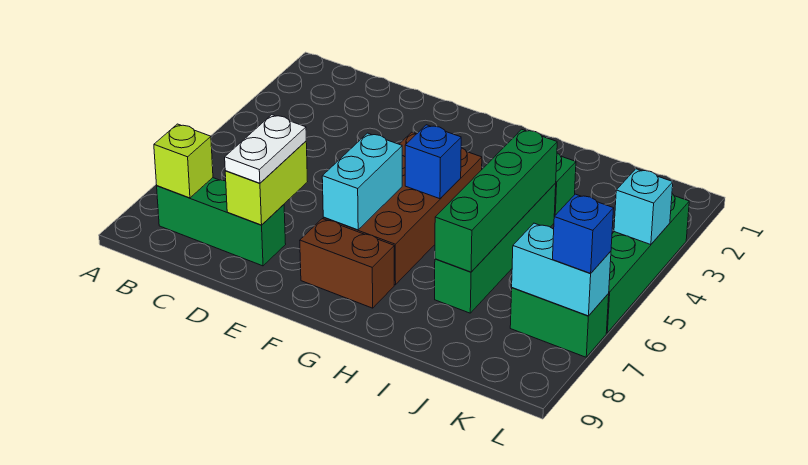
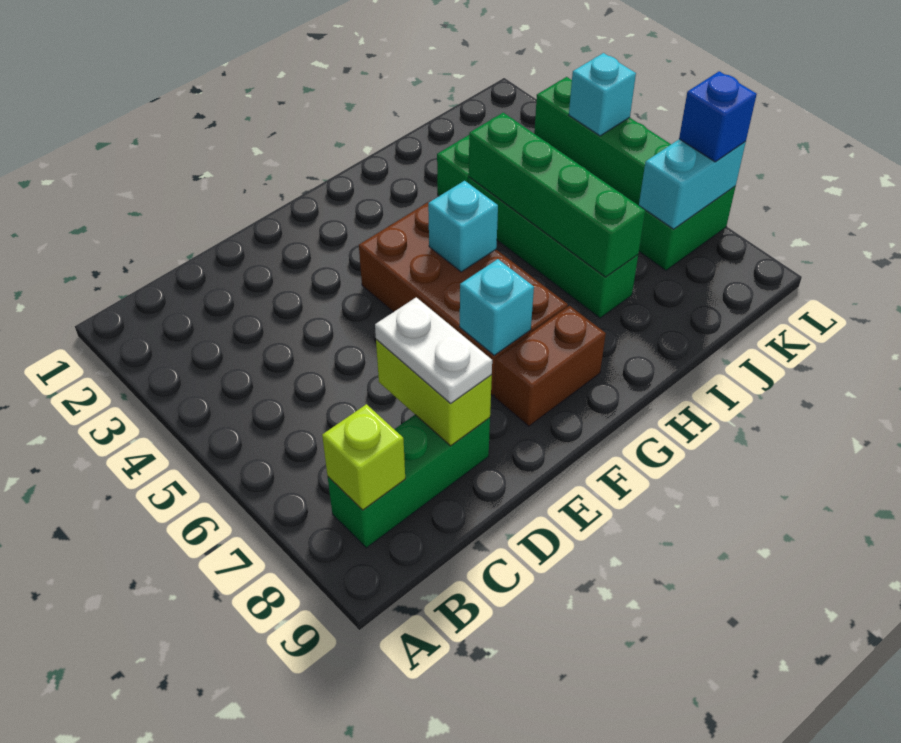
cyan 1x2 brick [322,133,402,230] -> cyan 1x1 brick [460,259,534,355]
blue 1x1 brick [405,125,461,199] -> cyan 1x1 brick [428,181,498,272]

